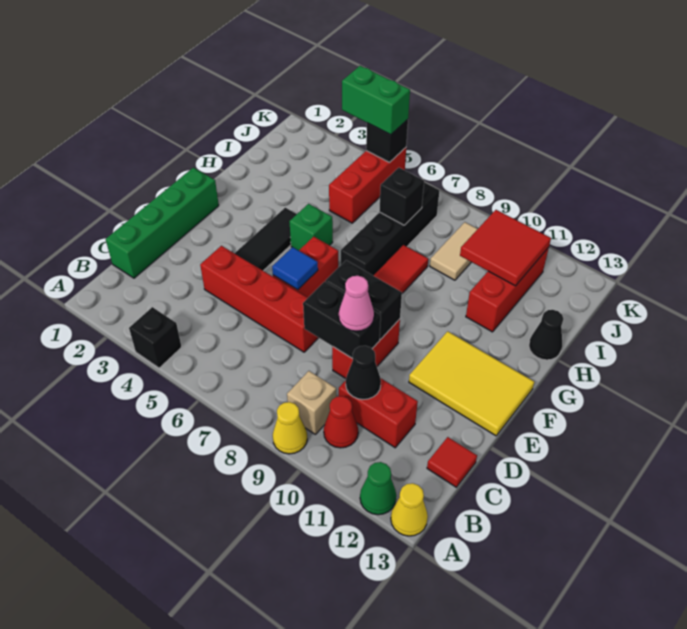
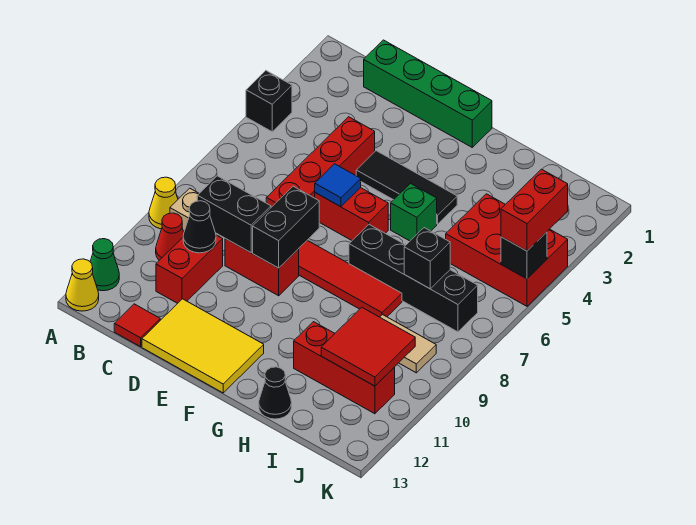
black 1x2 brick [303,282,381,359] -> black 1x2 brick turned to [197,176,271,253]
pink 1x1 cone [339,276,374,331] -> none
yellow 2x3 tile [409,331,534,436] -> yellow 2x3 tile turned to [142,299,264,393]
red 1x3 brick [329,148,406,223] -> red 2x3 brick [446,194,568,306]
green 1x2 brick [342,66,410,135] -> red 1x2 brick [501,169,568,251]

